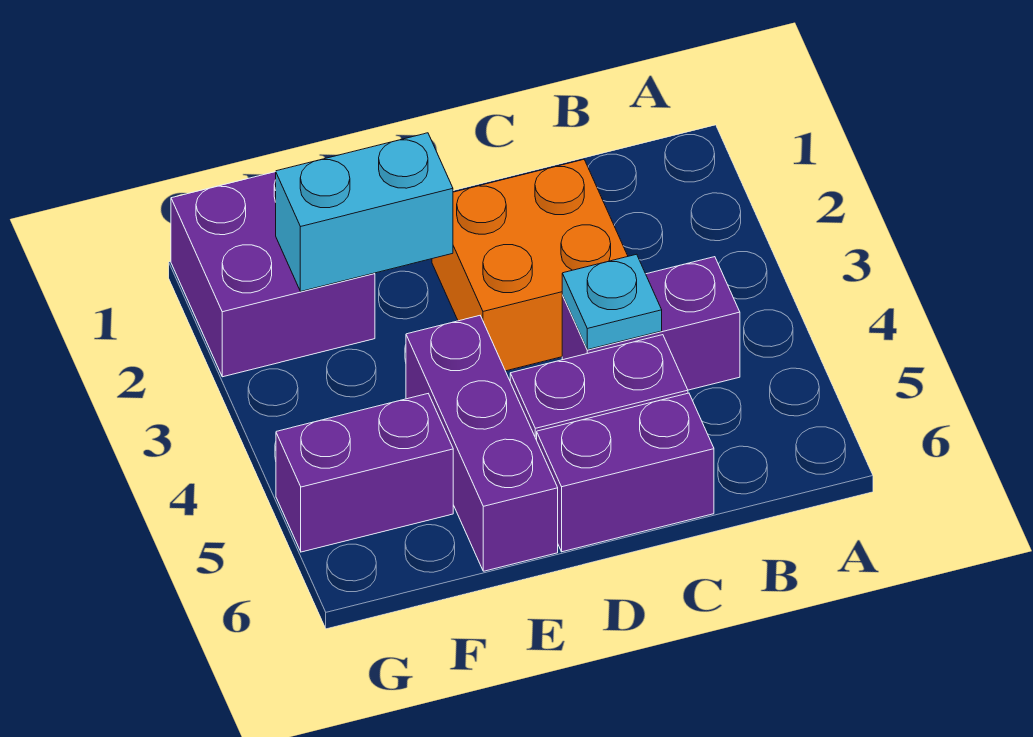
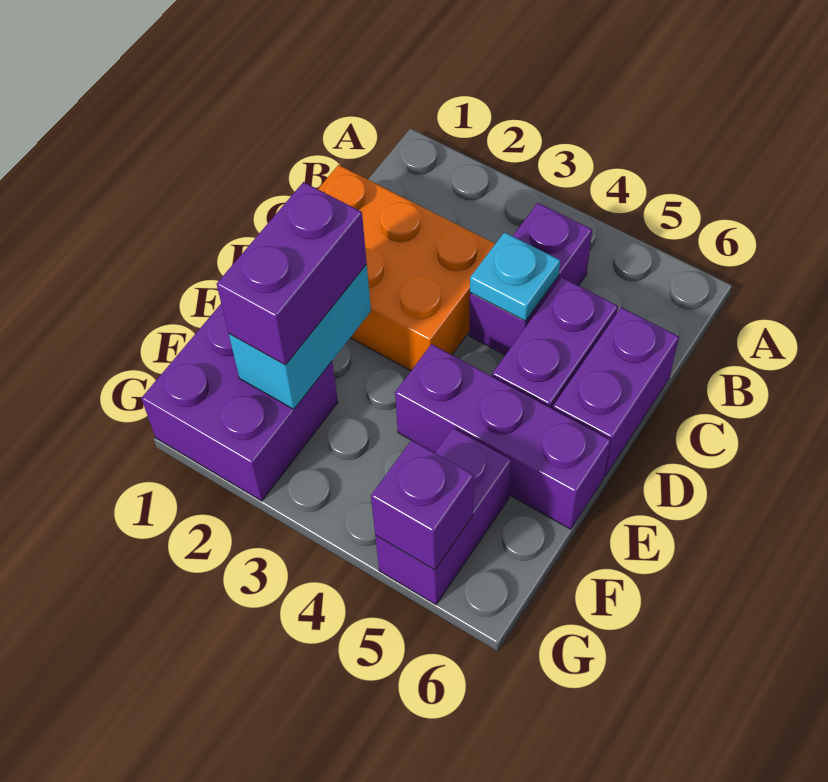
orange 2x2 brick [432,160,628,371] -> orange 2x3 brick [318,165,495,371]
none -> purple 1x2 brick [217,182,367,365]
none -> purple 1x1 brick [371,440,474,570]

